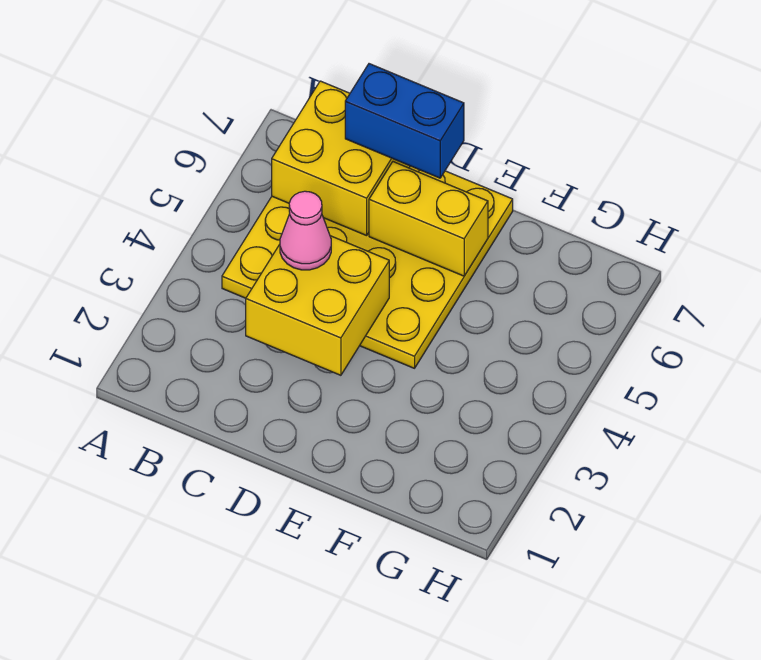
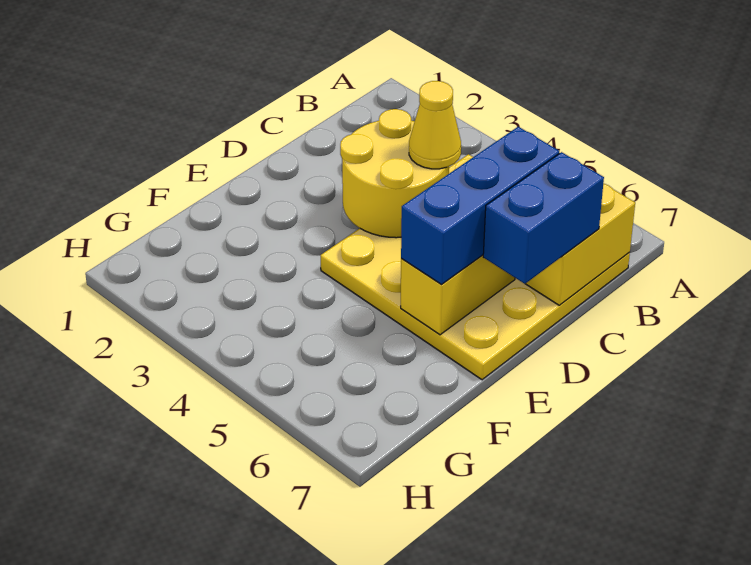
yellow 2x2 brick [246,236,389,375] -> yellow 2x2 round brick [340,109,449,238]
pink 1x1 cone [280,191,331,270] -> yellow 1x1 cone [409,81,461,169]
none -> blue 1x3 brick [401,127,559,284]

